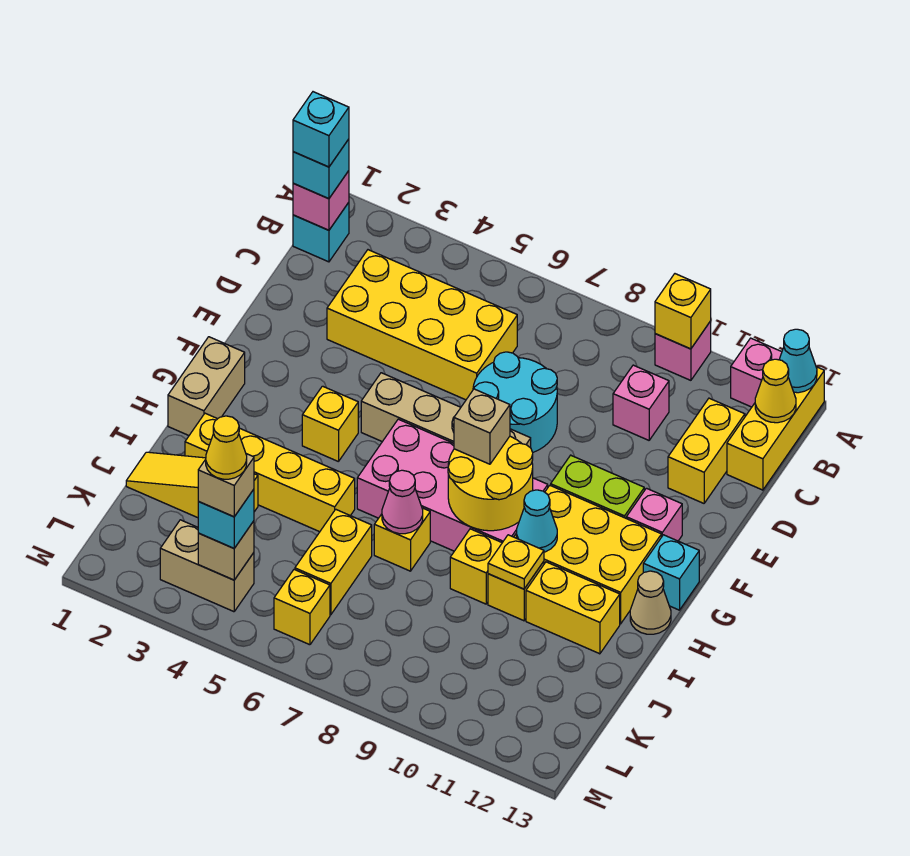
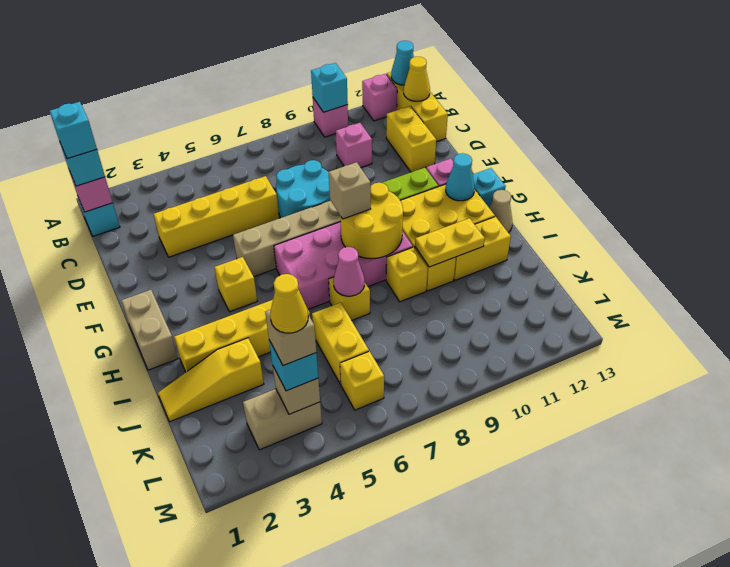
yellow 1x1 brick [655,274,711,349] -> cyan 1x1 brick [311,63,348,112]
yellow 2x4 brick [327,250,517,400] -> yellow 1x4 brick [154,176,279,257]
cyan 1x1 cone [516,490,557,552] -> cyan 1x1 cone moved to [446,153,475,201]
yellow 1x1 plate [488,535,544,589] -> yellow 1x2 plate [415,218,485,267]

